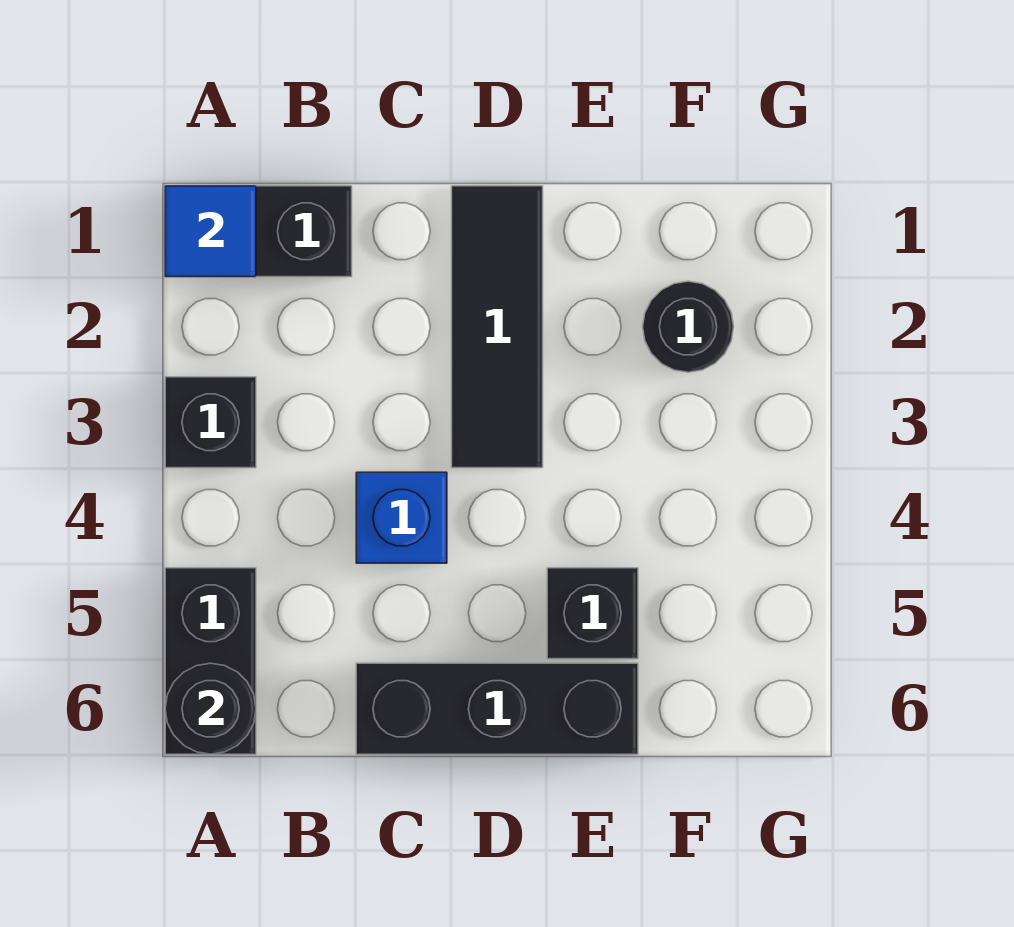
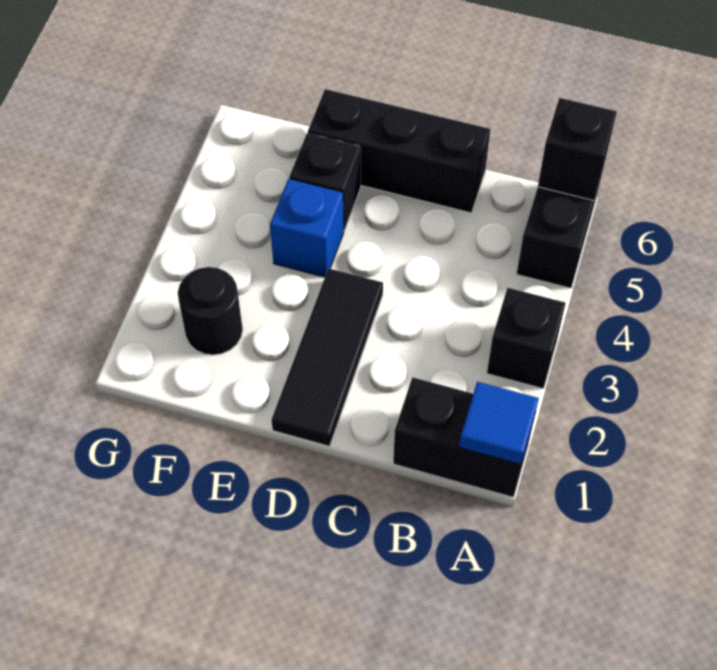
black 1x1 round brick [165,663,256,754] -> black 1x1 brick [538,98,617,200]
blue 1x1 brick [356,472,447,563] -> blue 1x1 brick moved to [270,179,344,277]

